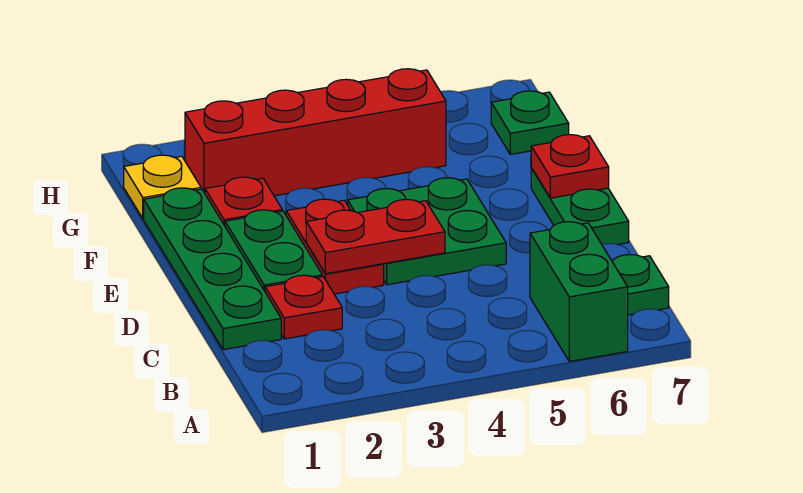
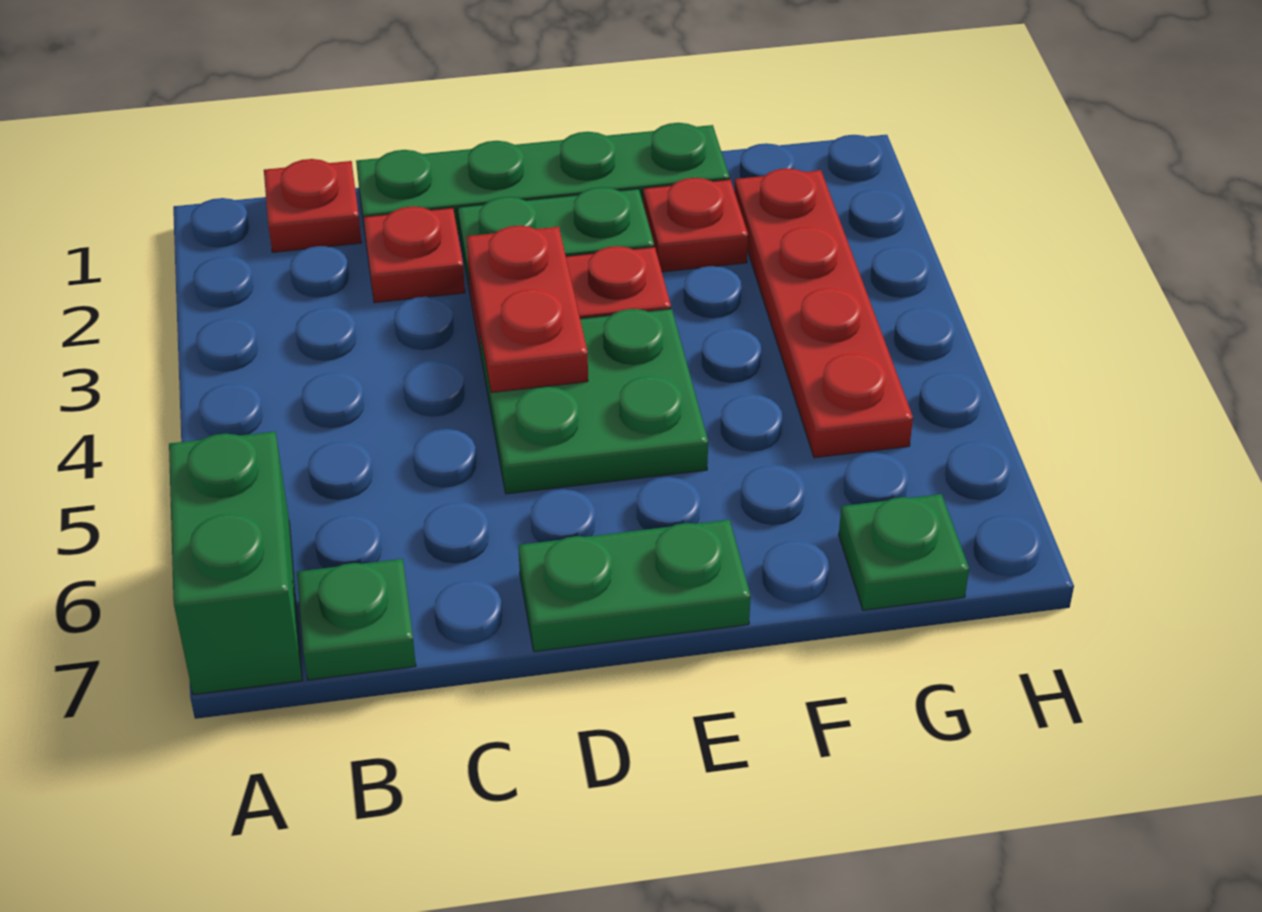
green 1x2 brick [530,222,628,362] -> green 1x2 brick turned to [169,432,302,695]
red 1x1 plate [531,135,609,198] -> red 1x1 plate moved to [264,159,362,252]
yellow 1x1 plate [124,155,201,219] -> none
red 1x4 brick [185,69,446,196] -> red 1x4 plate [734,168,913,458]

